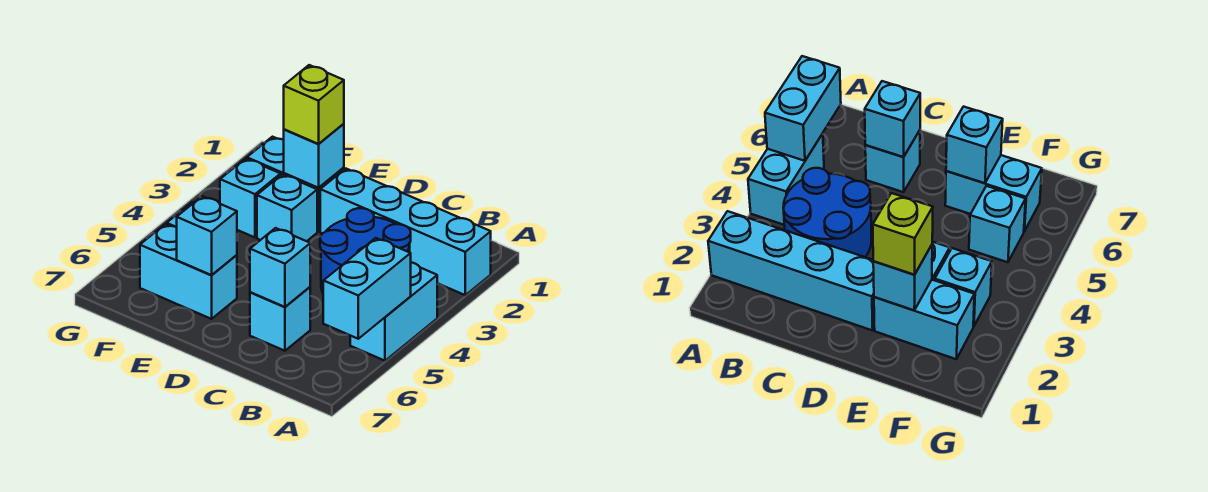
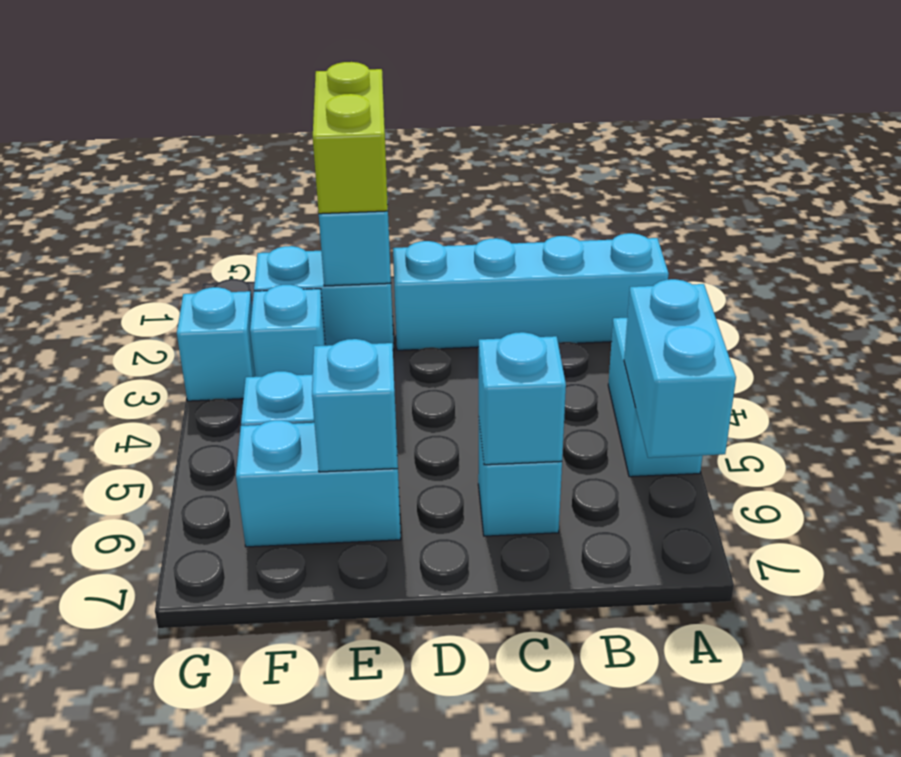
blue 2x2 round brick [320,208,411,292] -> none
lime 1x1 brick [284,65,344,144] -> lime 1x2 brick [313,62,388,214]
cyan 1x1 brick [257,174,317,241] -> cyan 1x1 brick moved to [177,287,255,401]

